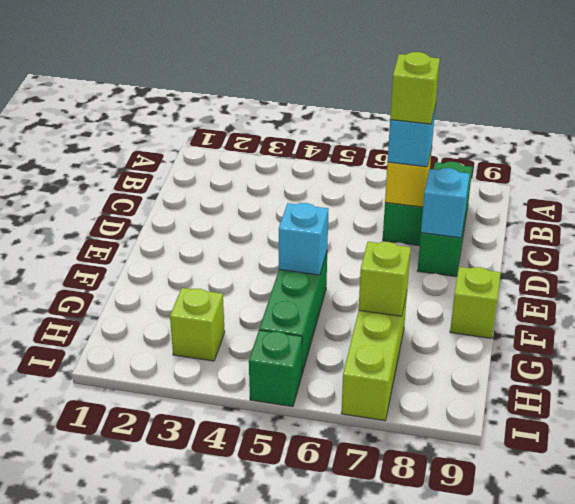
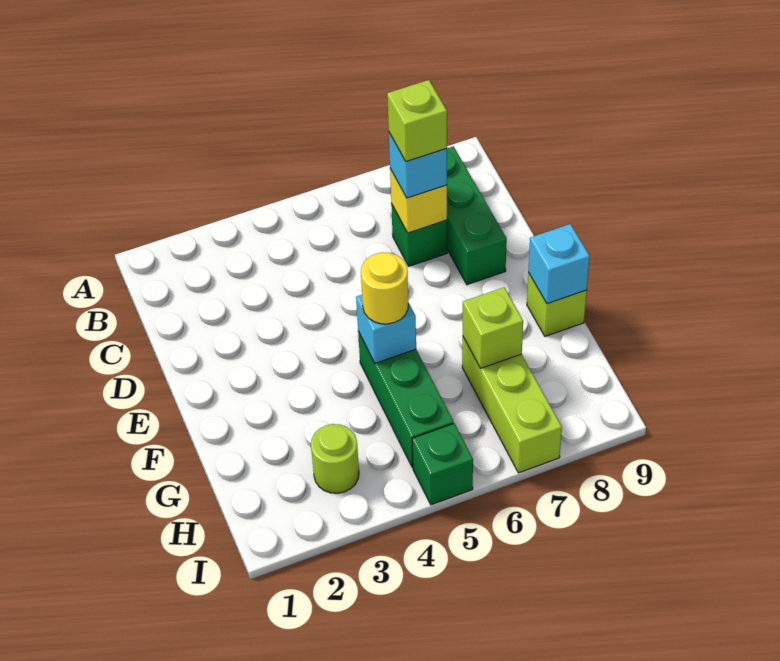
cyan 1x1 brick [421,168,470,238] -> cyan 1x1 brick moved to [528,224,590,304]
none -> yellow 1x1 round brick [361,252,408,324]
lime 1x1 brick [170,288,225,361] -> lime 1x1 round brick [311,424,359,493]

